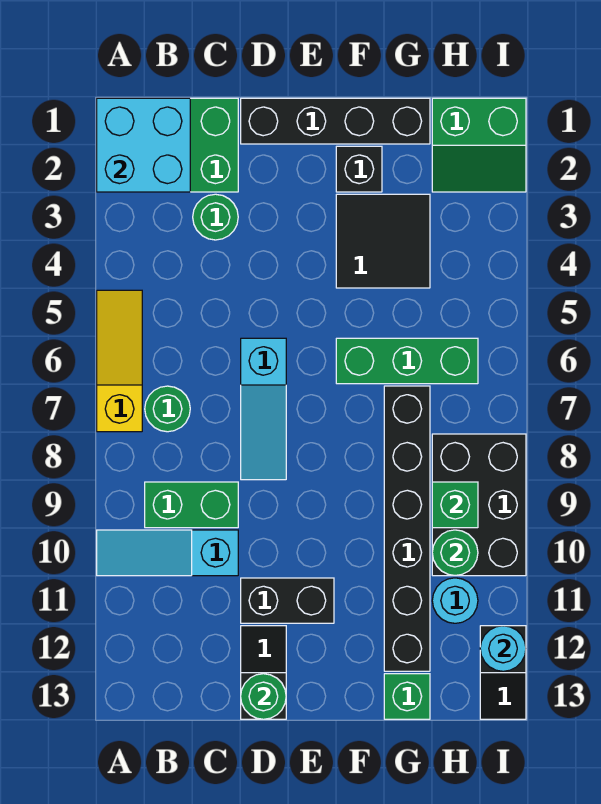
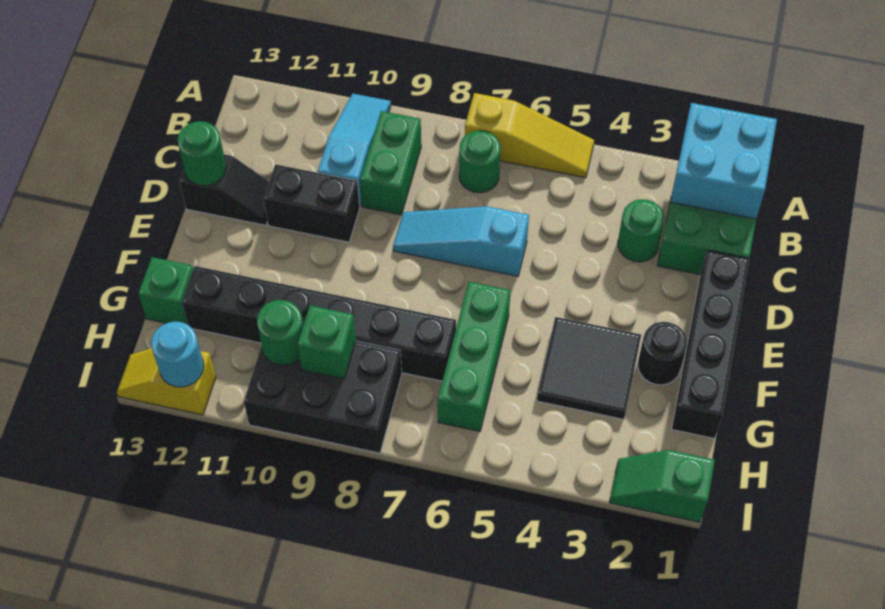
black 1x2 brick [241,578,334,623] -> black 1x2 brick turned to [264,164,360,242]
black 1x1 brick [336,146,382,192] -> black 1x1 round brick [638,322,687,385]
green 2x2 slope [432,98,526,192] -> green 1x2 slope [610,450,715,522]
cyan 1x1 round brick [432,578,478,623] -> none
black 1x2 slope [480,626,526,719] -> yellow 1x2 slope [117,348,216,415]

